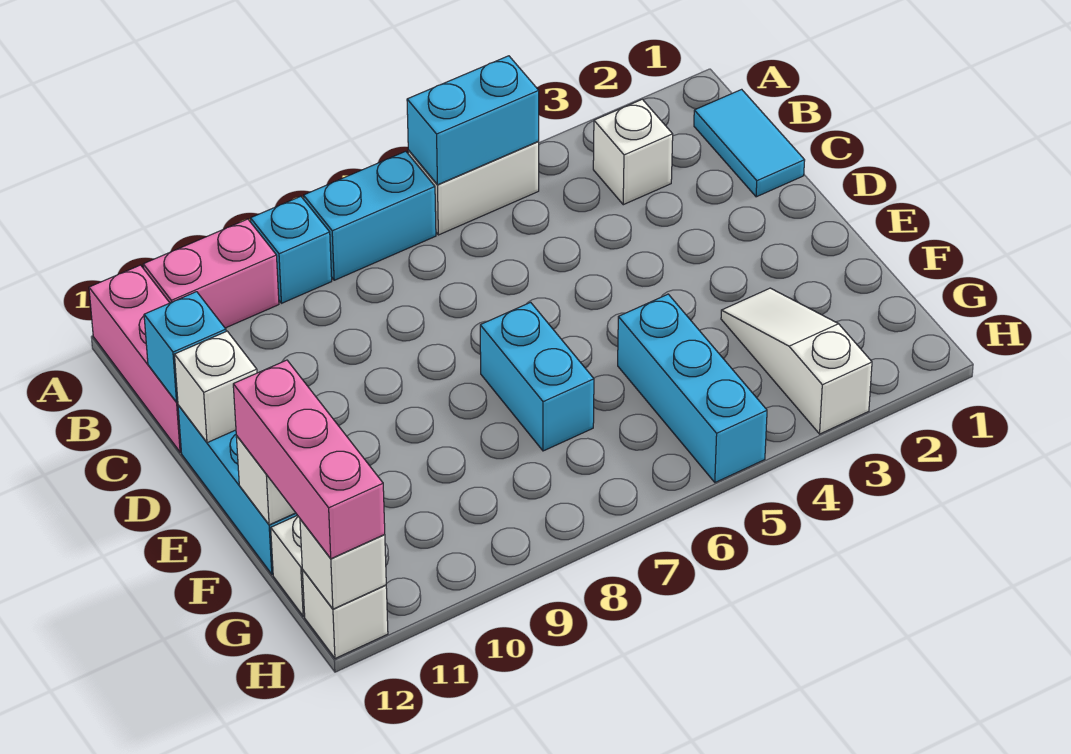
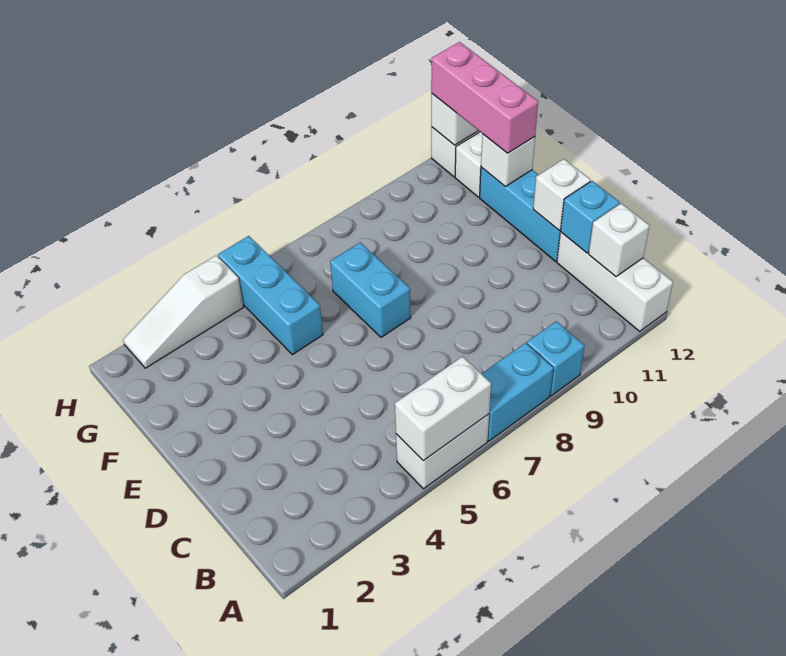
cyan 1x2 brick [407,56,539,185] -> white 1x2 brick [395,357,491,461]
pink 1x2 brick [143,219,279,328] -> none
pink 1x3 brick [89,265,181,452] -> white 1x3 brick [557,232,673,331]
cyan 1x2 tile [694,89,805,197] -> none
white 1x1 brick [593,99,673,205] -> white 1x1 brick moved to [589,203,650,277]
white 1x3 slope [721,288,872,434] -> white 1x3 slope turned to [123,255,244,368]

